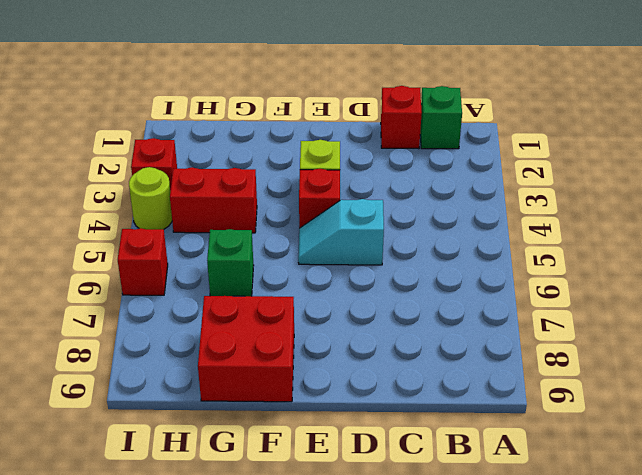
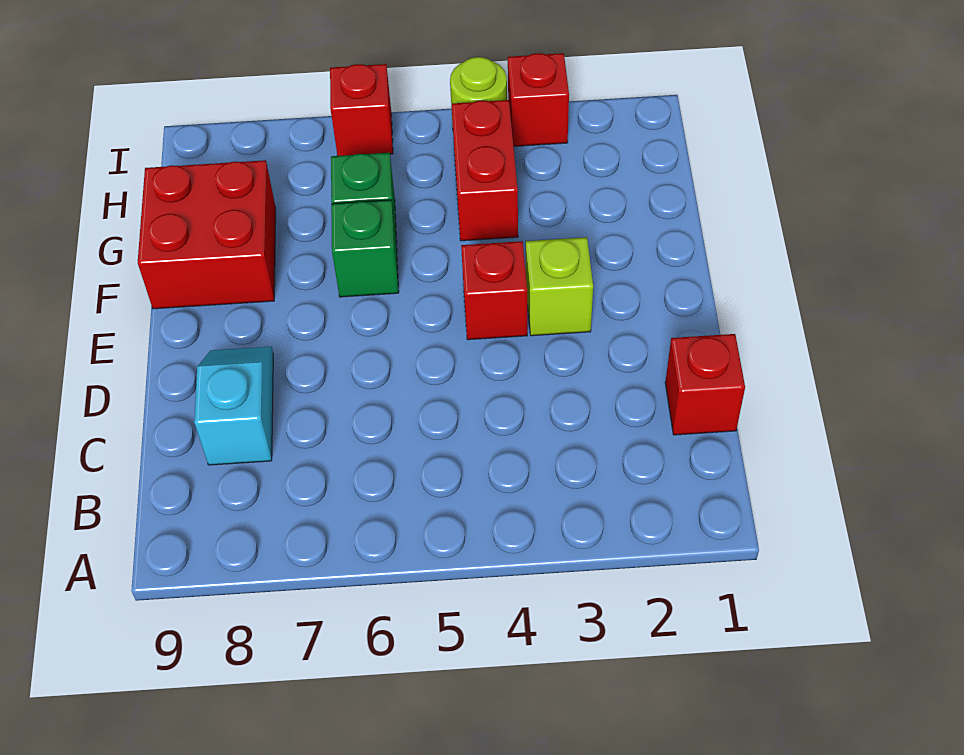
green 1x1 brick [420,86,462,149] -> green 1x1 brick moved to [331,200,399,297]
cyan 1x2 slope [298,199,384,265] -> cyan 1x2 slope moved to [194,347,273,465]

